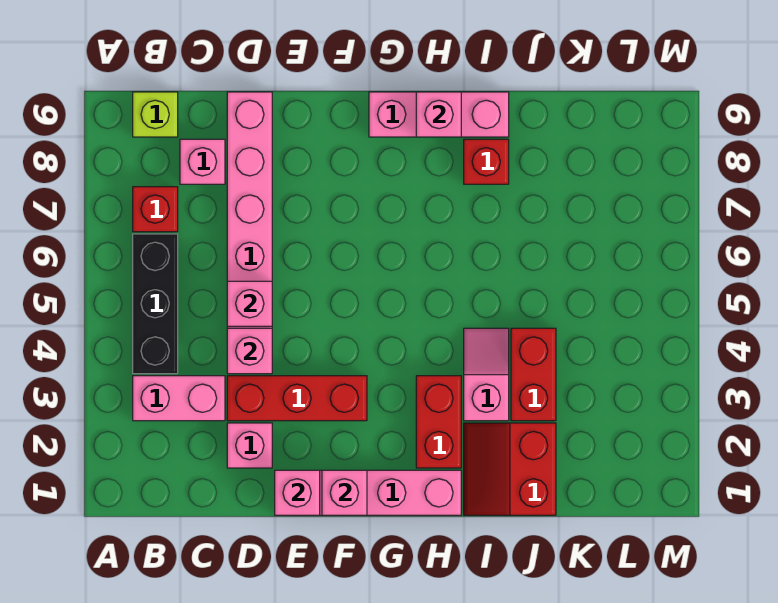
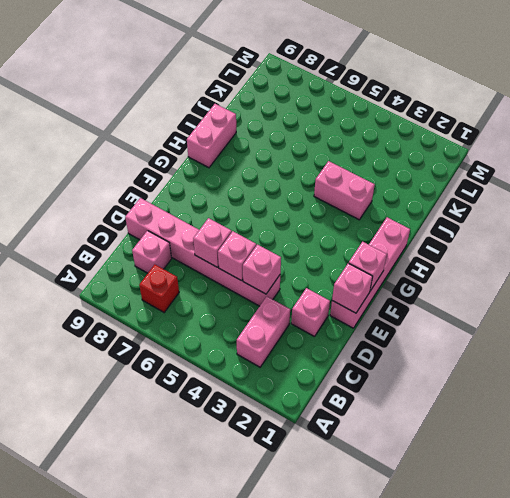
black 1x3 brick [133,234,178,374] -> none
lime 1x1 brick [133,92,178,137] -> none
red 1x3 brick [227,376,367,421] -> none
pink 1x3 brick [369,92,509,137] -> pink 1x2 brick [187,104,236,168]
red 1x2 brick [416,376,461,468] -> none
pink 1x1 brick [416,92,461,137] -> pink 1x1 brick moved to [193,218,232,267]
red 2x2 slope [464,423,556,515] -> none
pink 1x2 slope [464,328,509,421] -> pink 1x2 brick [314,161,375,220]
red 1x1 brick [464,139,509,184] -> none
red 1x2 brick [511,328,556,421] -> none

